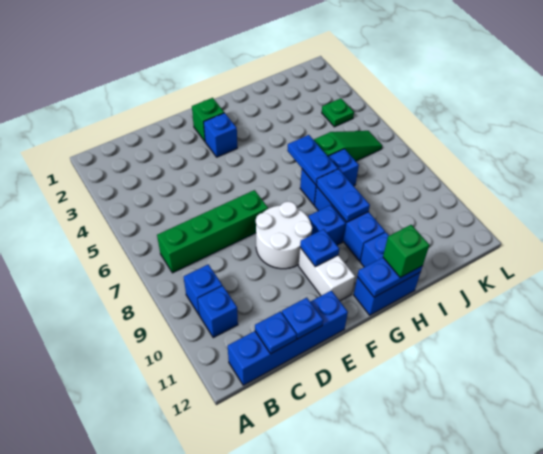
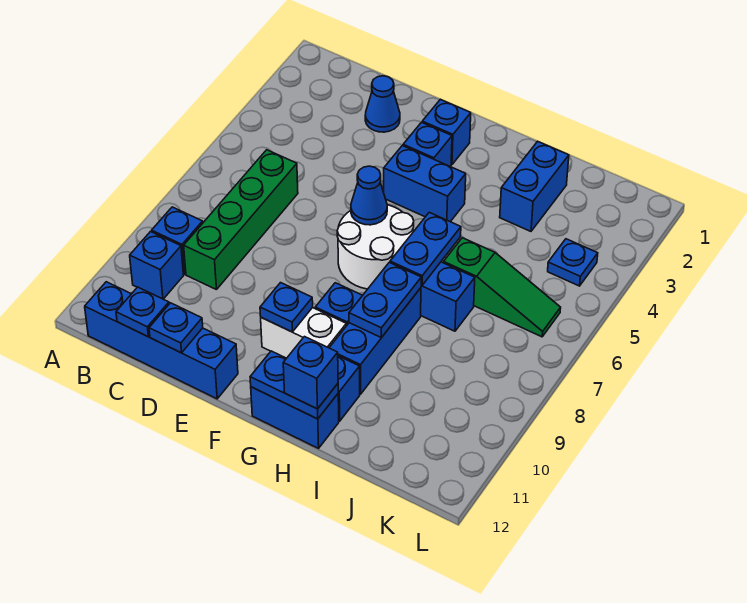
green 1x4 brick [157,190,268,273] -> green 1x4 brick turned to [184,150,298,290]
none -> blue 1x1 cone [365,76,400,132]
white 2x2 round brick [256,201,312,269] -> white 2x2 round brick moved to [337,205,414,289]
green 1x1 brick [192,98,224,141] -> blue 1x1 brick [422,99,471,165]
none -> blue 1x2 brick [384,146,466,222]
none -> blue 1x1 cone [351,166,387,225]
white 1x2 brick [299,248,355,301] -> white 1x2 brick turned to [261,308,346,358]
green 1x1 brick [383,225,429,278] -> blue 1x1 brick [283,337,338,409]
none -> blue 1x2 brick [500,141,569,231]
green 1x1 plate [322,98,354,127] -> blue 1x1 plate [548,239,598,286]

